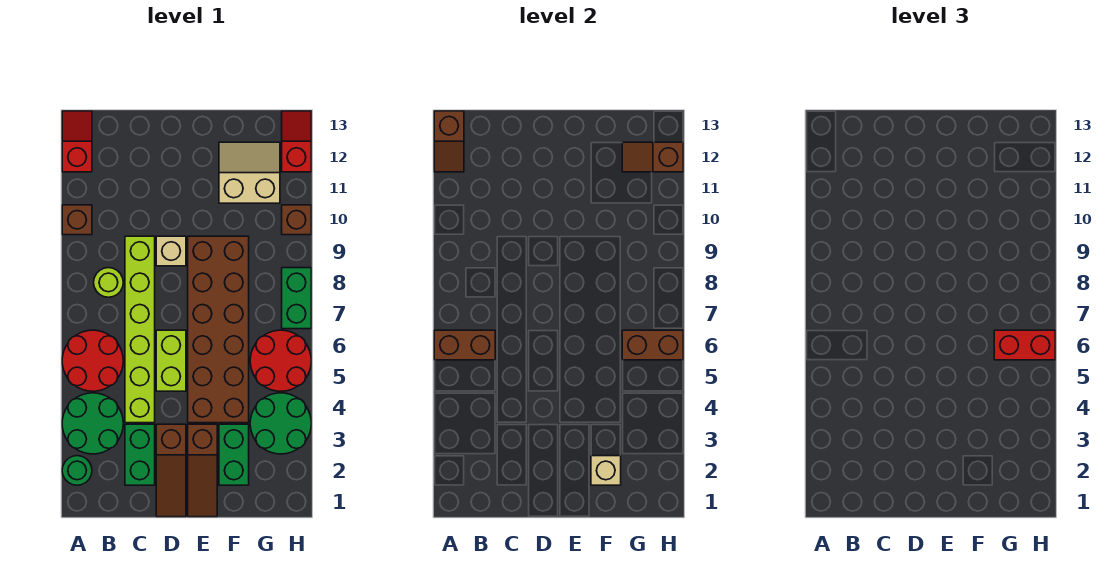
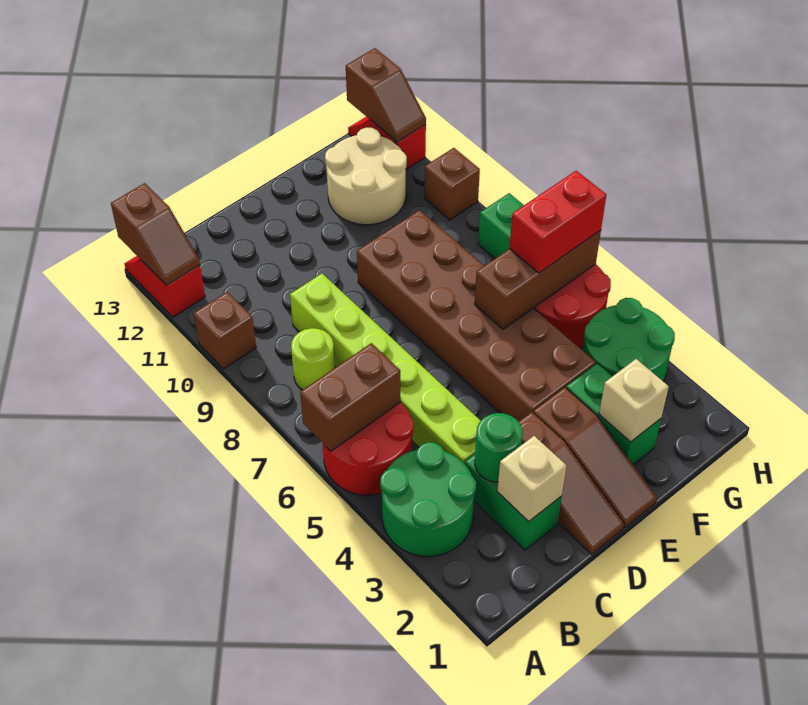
green 1x1 round brick [62,456,92,485] -> green 1x1 round brick moved to [475,413,523,482]
lime 1x2 brick [156,330,186,391] -> none
tan 1x1 brick [156,236,186,266] -> tan 1x1 brick moved to [497,436,566,522]
tan 2x2 slope [219,142,280,203] -> tan 2x2 round brick [325,127,407,225]
brown 1x2 brick [622,330,683,360] -> brown 1x3 brick [475,230,601,329]
brown 1x2 slope [622,142,683,172] -> brown 1x2 slope turned to [346,48,426,142]

